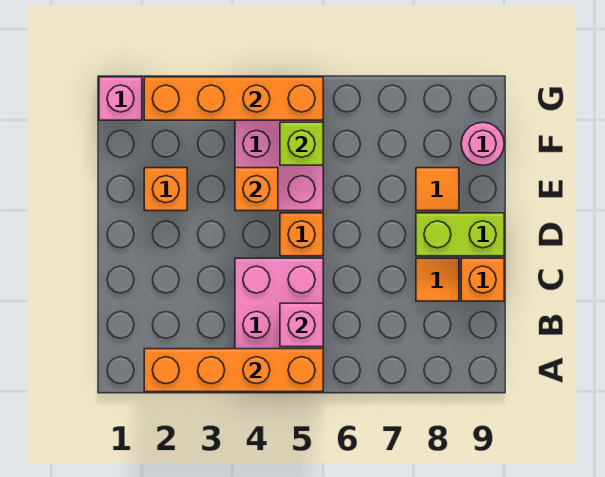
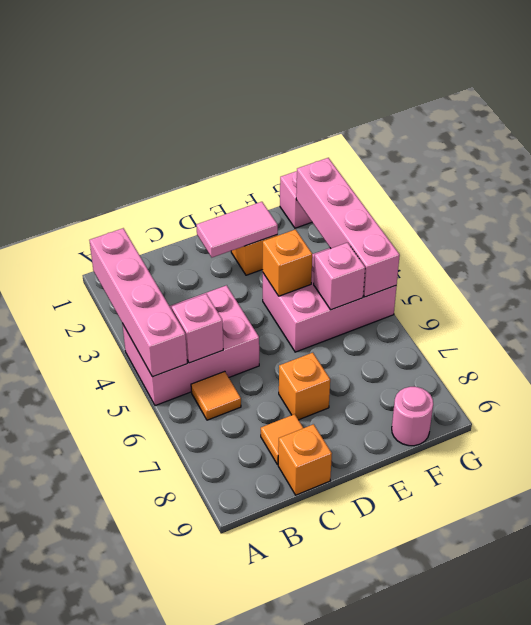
orange 1x4 brick [144,349,323,392] -> pink 1x4 brick [89,228,187,377]
none -> pink 1x2 tile [196,202,278,257]
orange 1x1 brick [280,213,323,256] -> orange 1x1 brick moved to [279,353,330,420]
lime 1x2 brick [416,213,504,256] -> none
orange 1x1 tile [416,168,459,211] -> orange 1x1 tile moved to [191,371,241,420]
lime 1x1 brick [280,122,323,165] -> pink 1x1 brick [314,243,365,310]
orange 1x4 brick [144,77,323,120] -> pink 1x4 brick [296,158,400,297]

